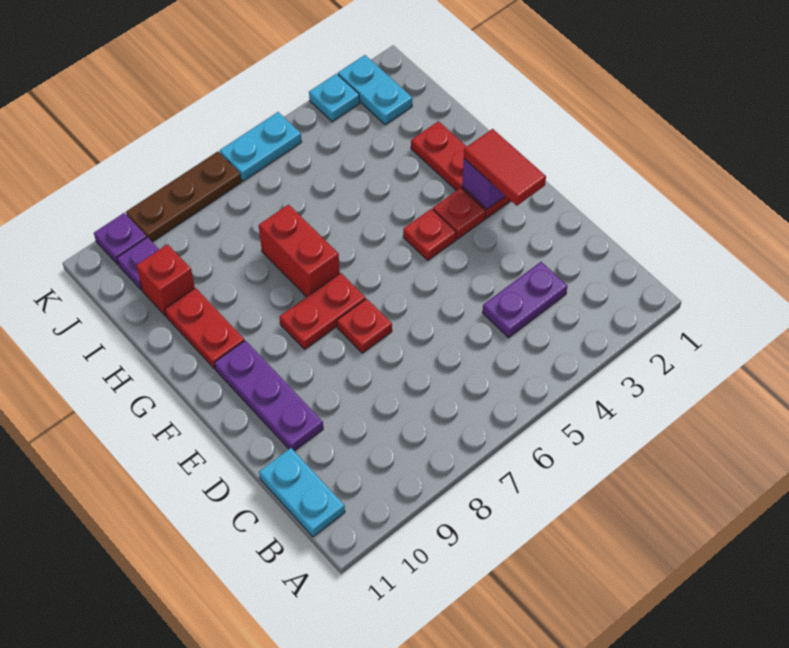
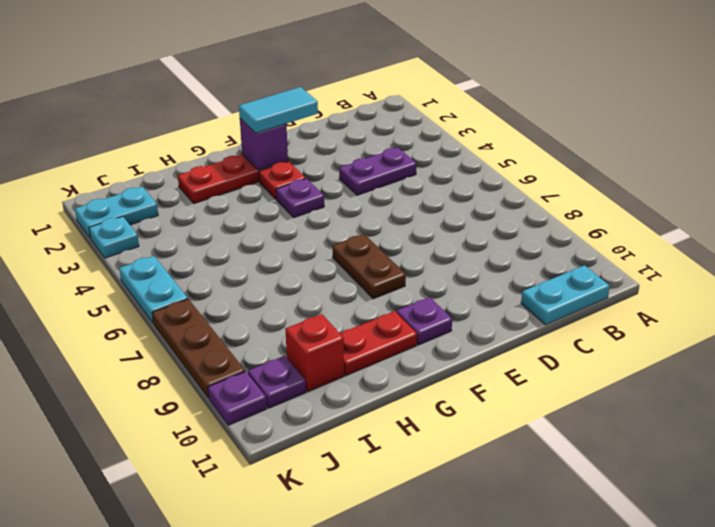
purple 1x2 plate [483,262,567,338] -> purple 1x2 plate turned to [339,148,417,195]
purple 1x3 plate [214,341,323,451] -> purple 1x1 plate [397,297,452,345]
red 1x2 tile [464,129,546,206] -> cyan 1x2 tile [239,87,318,133]
red 1x1 plate [337,299,392,353] -> none
red 1x1 plate [403,209,456,260] -> purple 1x1 plate [276,179,324,218]
red 1x2 plate [280,273,366,349] -> brown 1x2 plate [333,234,406,299]
red 1x2 brick [259,205,340,297] -> none

